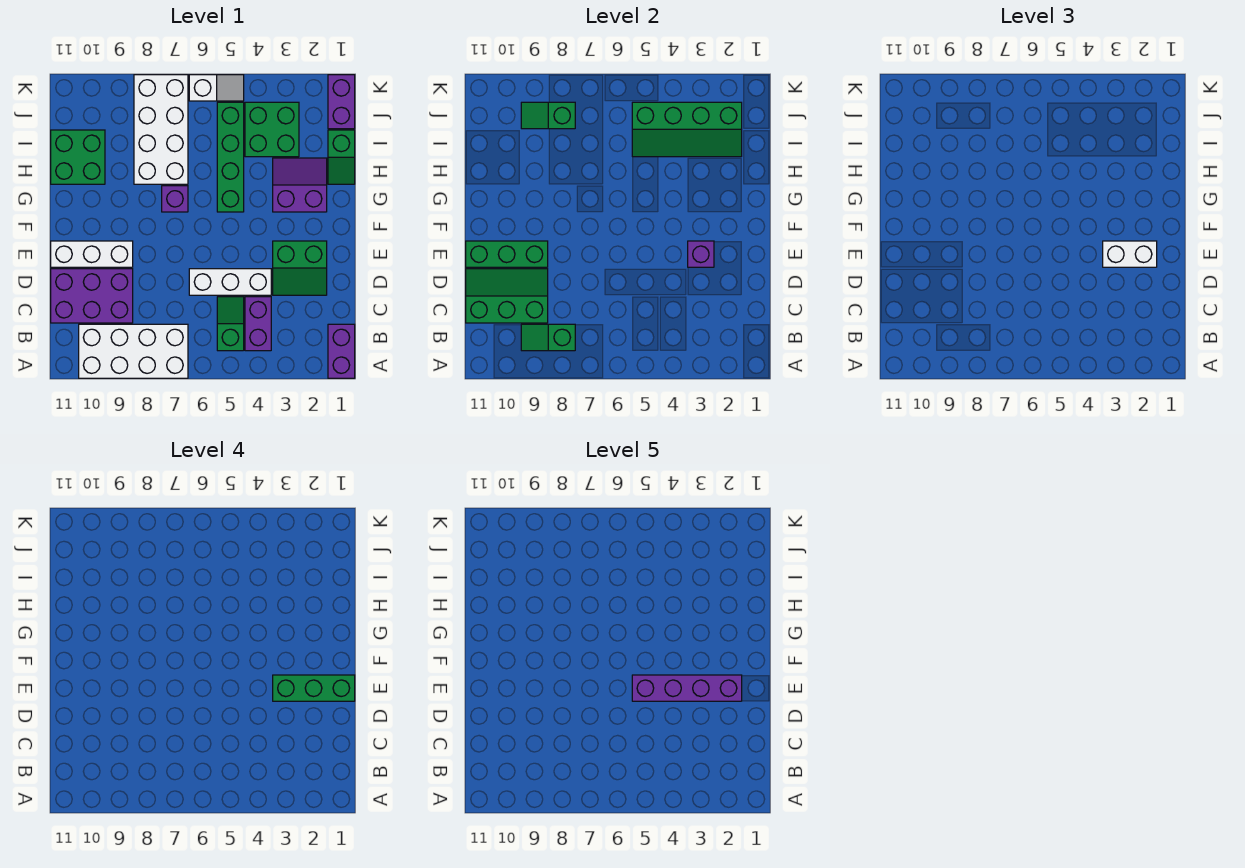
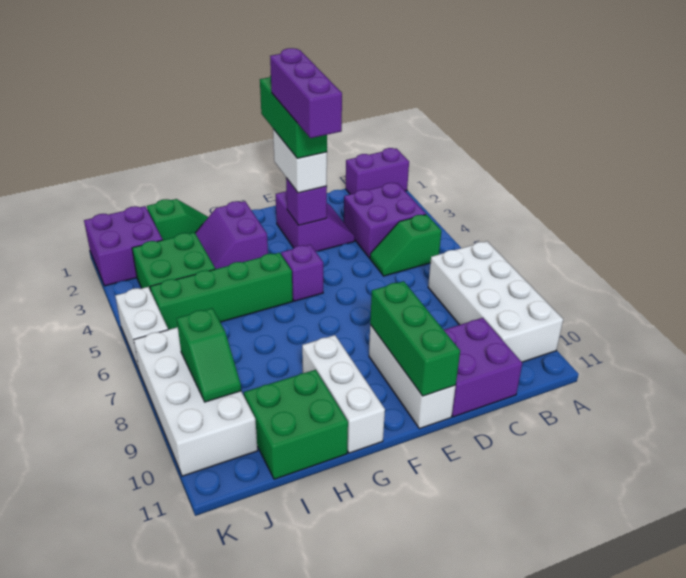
purple 1x2 brick [245,297,271,351] -> purple 2x2 brick [344,183,426,258]
green 1x2 slope [521,324,575,351] -> none
purple 2x3 brick [51,269,133,323] -> purple 2x2 brick [444,318,522,417]
green 2x3 slope [466,269,548,323] -> none
green 2x2 slope [273,241,327,295] -> purple 2x2 slope [276,191,355,251]
white 1x3 brick [189,269,271,295] -> white 1x3 brick moved to [302,335,385,453]
purple 1x4 brick [632,675,742,701] -> purple 1x3 brick [270,48,342,138]
purple 1x1 brick [162,186,188,212] -> purple 1x1 brick moved to [281,245,323,301]
white 2x4 brick [134,75,188,184] -> white 2x4 brick turned to [134,327,258,476]
green 2x4 slope [632,102,742,157] -> none
purple 1x2 brick [328,75,355,129] -> purple 2x2 brick [84,206,163,286]
white 1x2 slope [189,75,244,101] -> white 1x2 brick [115,287,168,369]

